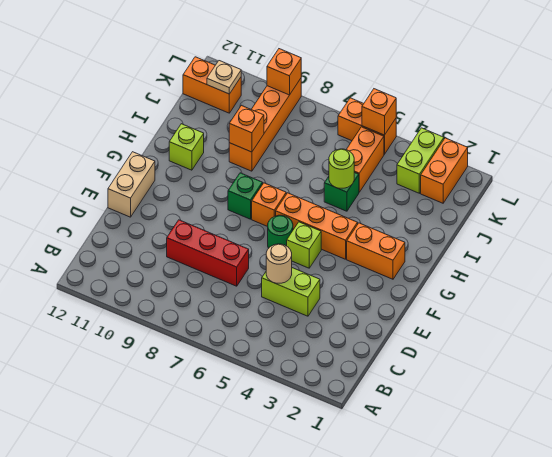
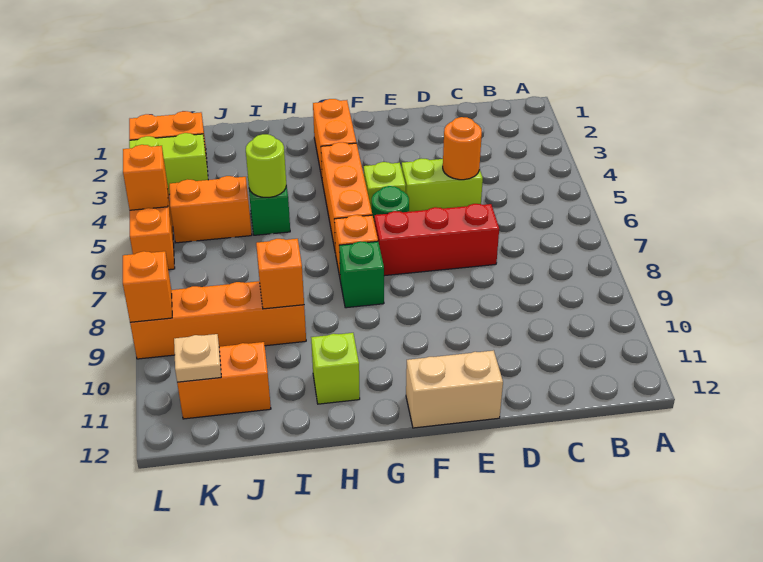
lime 1x2 brick [262,268,320,316] -> lime 1x2 brick turned to [402,159,483,212]
tan 1x1 round brick [266,244,292,283] -> orange 1x1 round brick [443,117,482,180]
red 1x3 brick [167,220,249,286] -> red 1x3 brick turned to [374,204,499,276]
orange 1x2 brick [183,57,241,113] -> orange 1x2 brick turned to [177,342,271,419]

